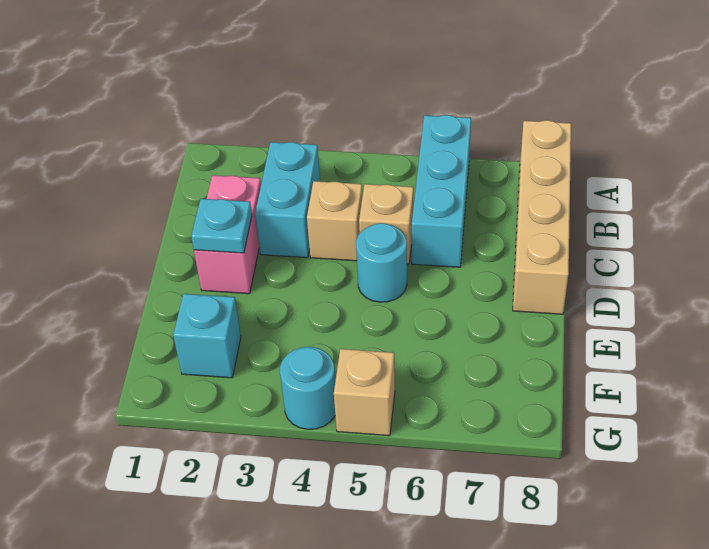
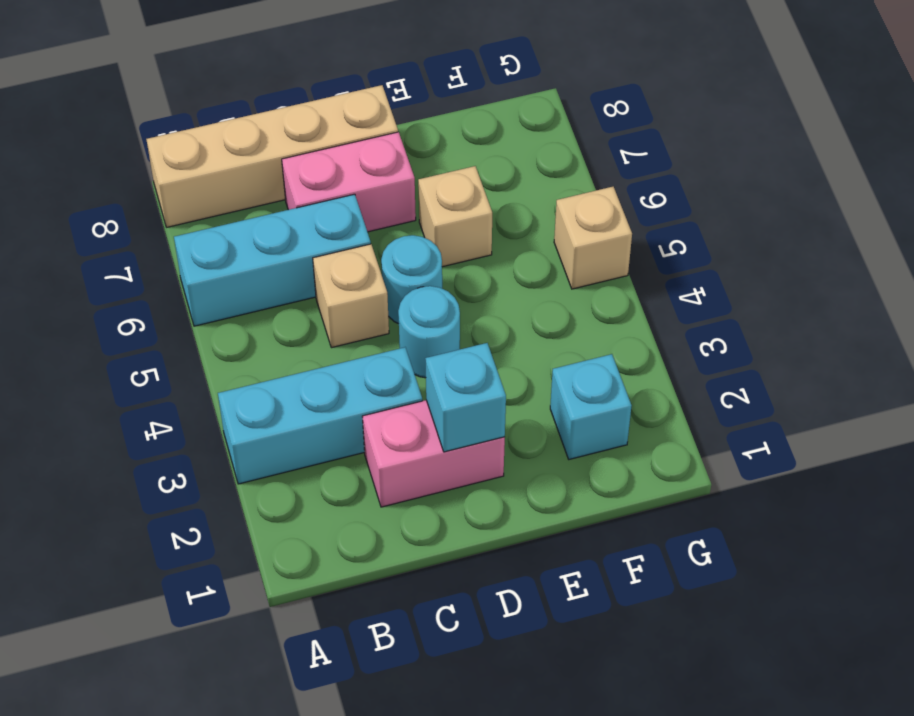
cyan 1x2 brick [255,142,320,258] -> cyan 1x3 brick [218,347,422,484]
tan 1x1 brick [307,181,362,261] -> tan 1x1 brick moved to [418,166,492,267]
none -> pink 1x2 brick [282,132,416,232]
cyan 1x1 plate [191,199,252,253] -> cyan 1x1 brick [425,343,506,452]
cyan 1x1 round brick [280,347,335,429] -> cyan 1x1 round brick moved to [398,286,460,378]

